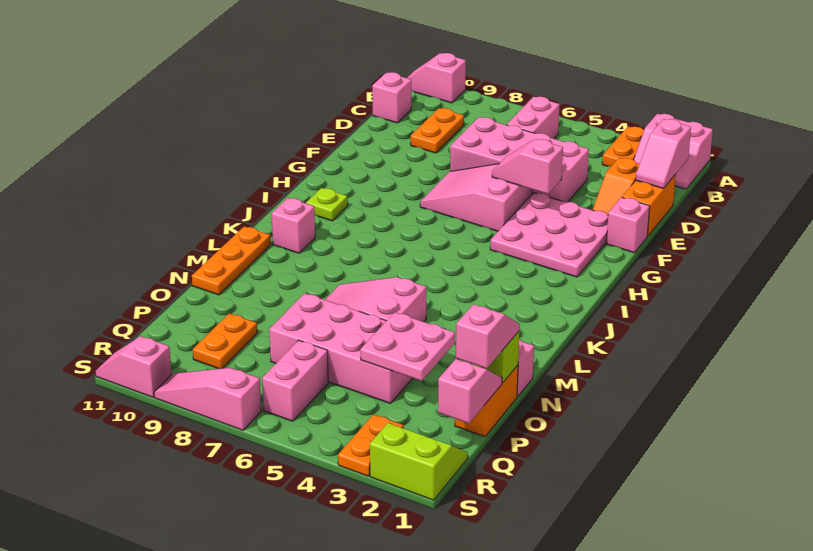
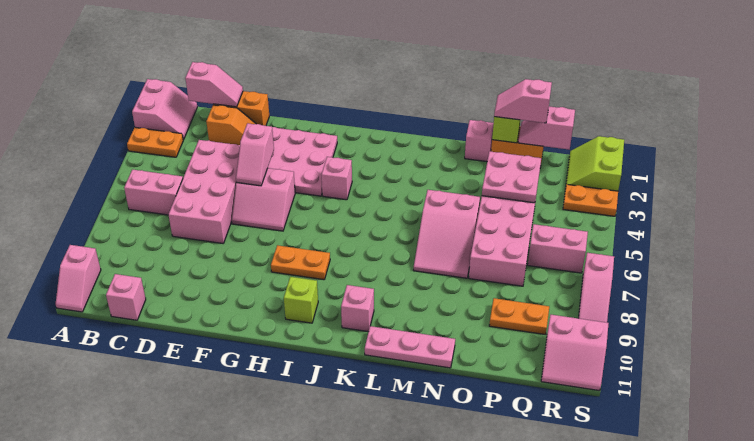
orange 1x2 plate [411,108,464,153] -> orange 1x2 plate moved to [271,245,330,280]
pink 1x1 brick [606,197,650,253] -> pink 1x1 brick moved to [321,157,352,200]
pink 2x3 slope [420,164,532,231] -> pink 2x2 slope [232,168,295,231]
lime 1x1 plate [306,188,348,221] -> lime 1x1 brick [284,277,318,323]
orange 1x3 plate [192,226,271,295] -> pink 1x3 plate [365,326,455,368]
pink 1x2 slope [96,336,172,397] -> pink 2x2 slope [541,315,609,391]

